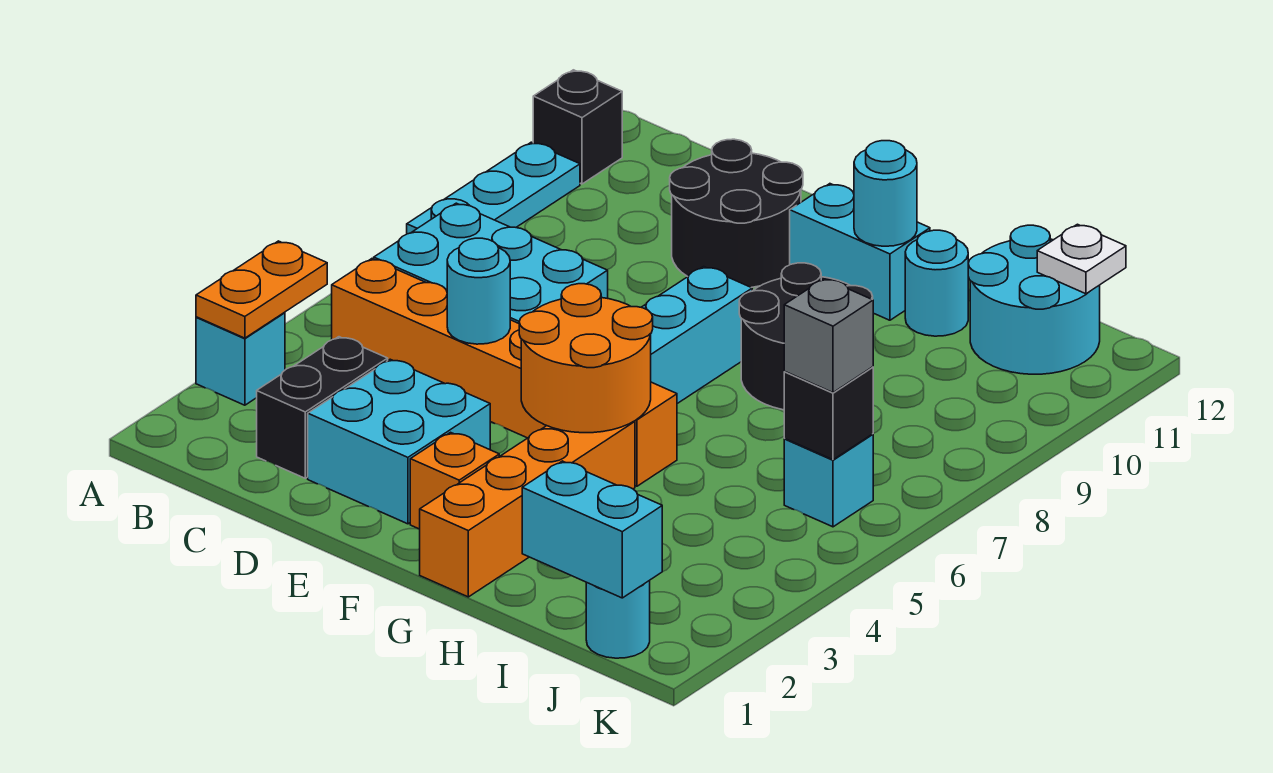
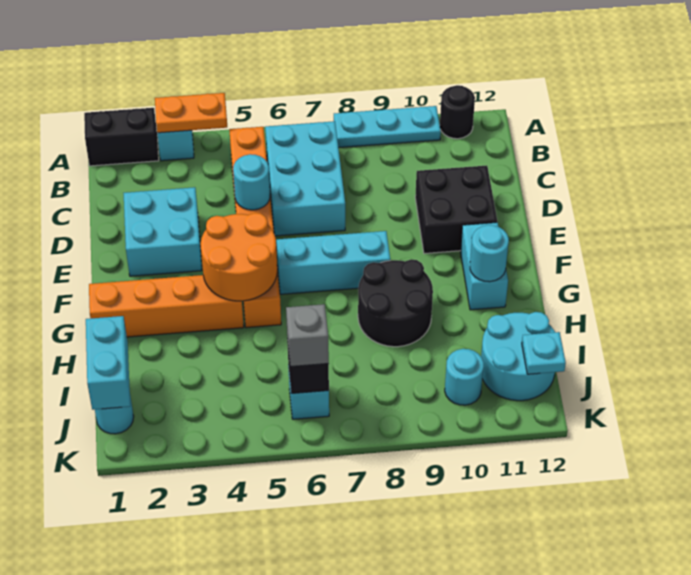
black 1x1 brick [533,70,622,184] -> black 1x1 round brick [440,85,475,139]
black 1x2 brick [257,337,388,478] -> black 1x2 brick moved to [84,108,159,166]
black 2x2 round brick [670,139,803,288] -> black 2x2 brick [415,166,497,254]
orange 1x1 brick [410,432,499,529] -> none
cyan 1x1 round brick [905,230,968,336] -> cyan 1x1 round brick moved to [445,349,484,405]
white 1x1 plate [1037,224,1126,294] -> cyan 1x1 plate [522,332,566,374]

